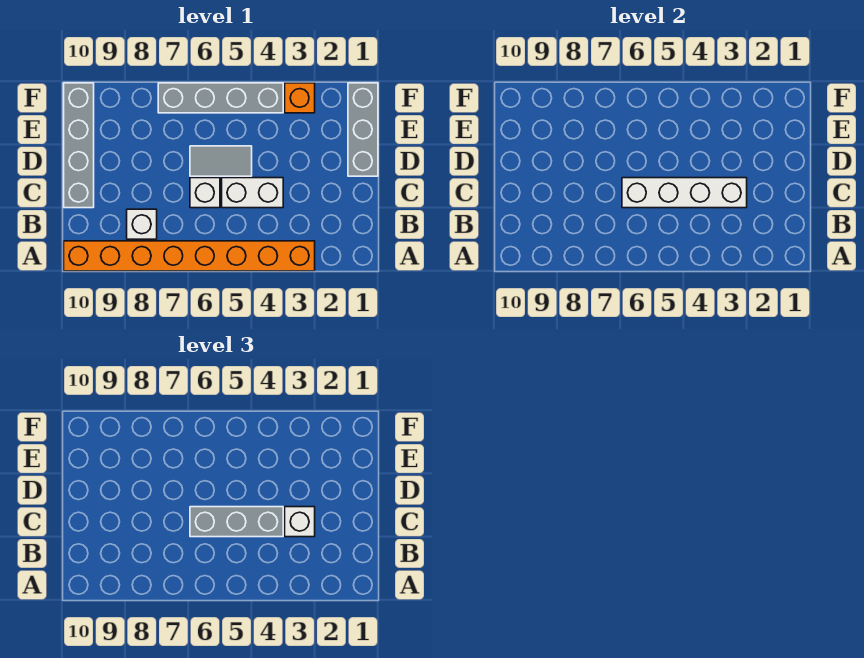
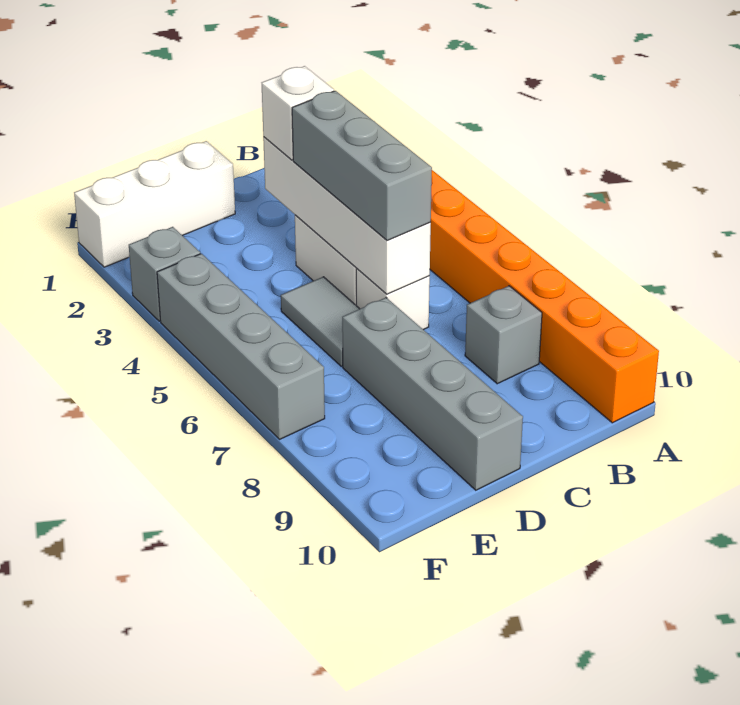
white 1x1 brick [127,209,157,239] -> grey 1x1 brick [465,286,542,384]
grey 1x4 brick [64,83,94,208] -> grey 1x4 brick turned to [342,298,523,490]
grey 1x3 brick [348,83,378,176] -> white 1x3 brick [74,141,235,267]
orange 1x1 brick [285,83,315,113] -> grey 1x1 brick [129,227,200,321]

